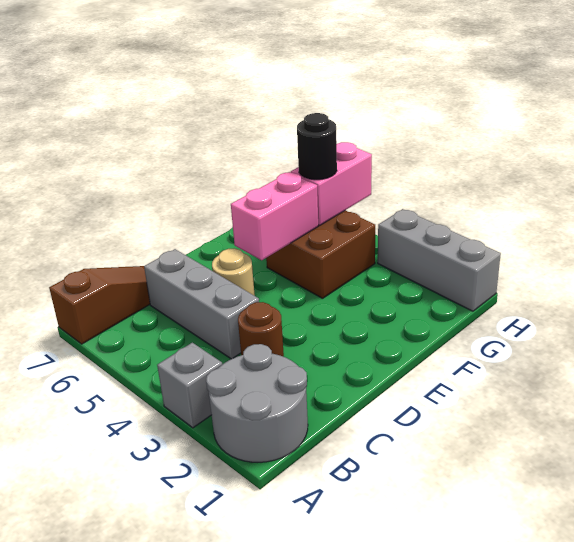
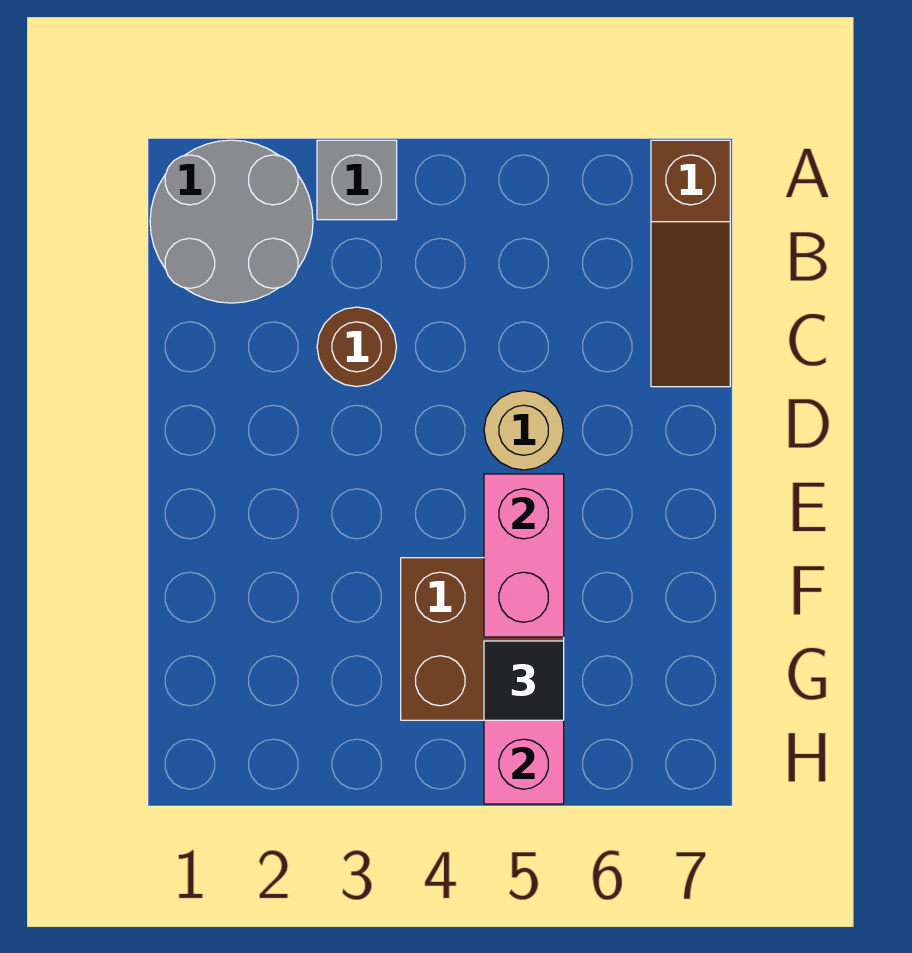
grey 1x3 brick [144,249,259,359] -> none
black 1x1 round brick [297,113,337,180] -> black 1x1 tile [484,641,564,720]
grey 1x3 brick [378,209,501,311] -> none

